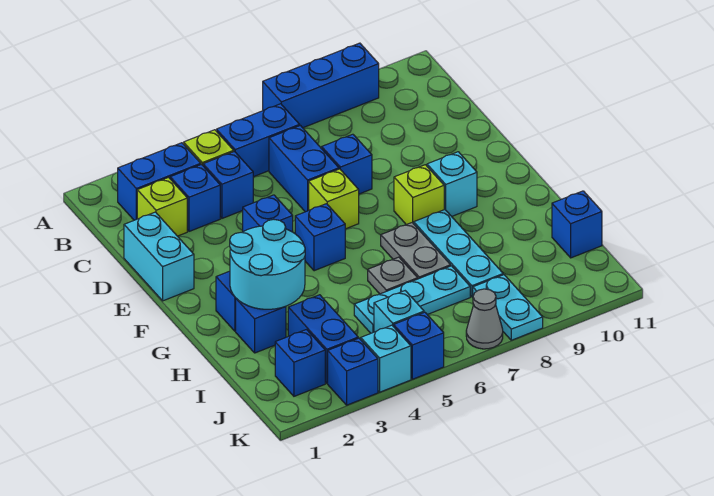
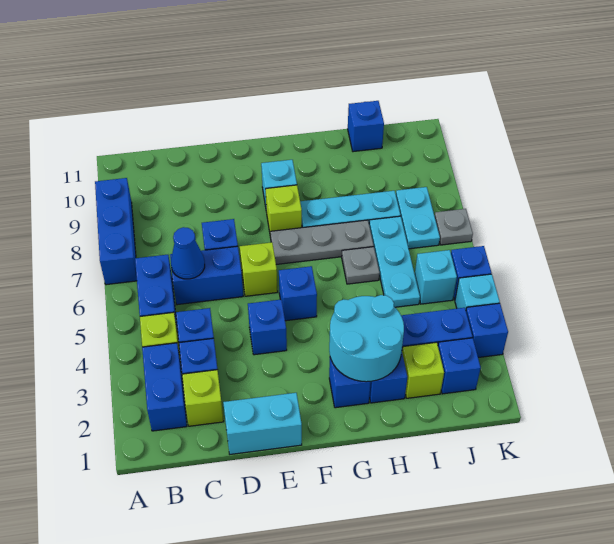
none -> blue 1x1 cone [171,227,205,279]
grey 1x2 plate [381,223,451,279] -> grey 1x3 plate [270,220,374,264]
none -> lime 1x1 brick [402,342,444,398]
cyan 1x2 plate [473,275,543,340] -> cyan 1x2 plate turned to [396,187,440,249]
grey 1x1 cone [466,289,503,349] -> grey 1x1 plate [435,209,473,245]

